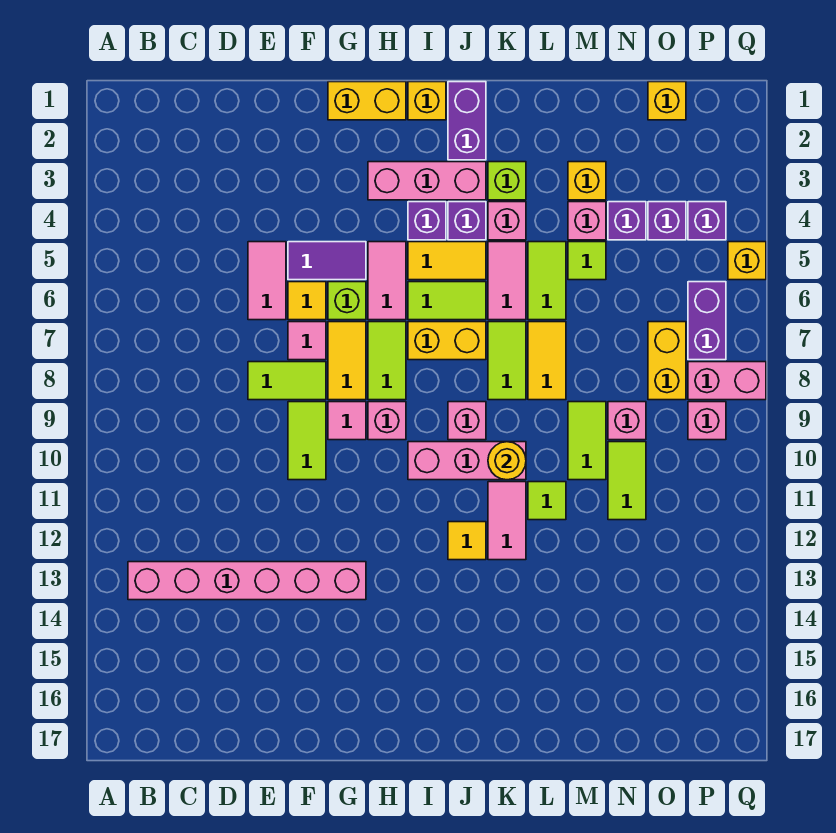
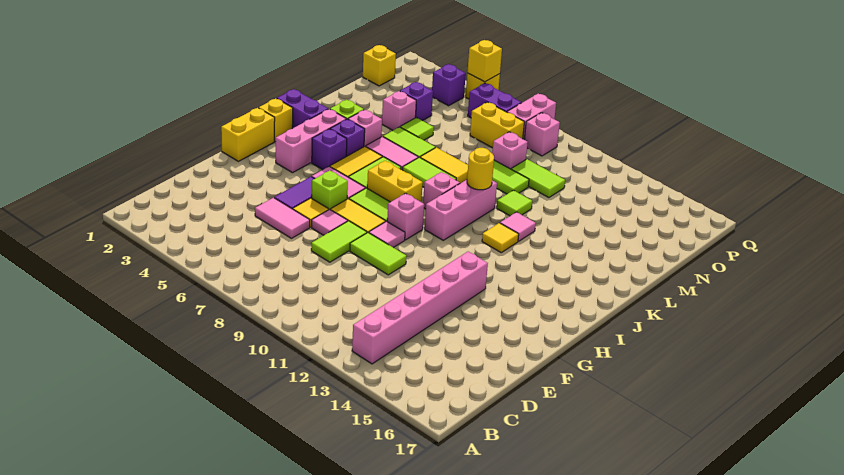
yellow 1x2 brick [408,322,486,360] -> yellow 1x2 brick turned to [367,161,423,202]
pink 1x2 tile [488,482,526,560] -> pink 1x1 tile [500,212,536,241]
yellow 1x1 brick [568,162,606,200] -> yellow 1x1 brick moved to [467,40,502,82]
purple 1x1 brick [648,202,686,240] -> none

